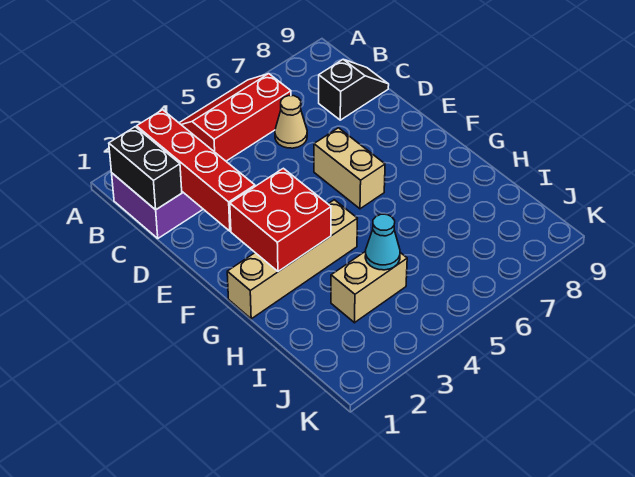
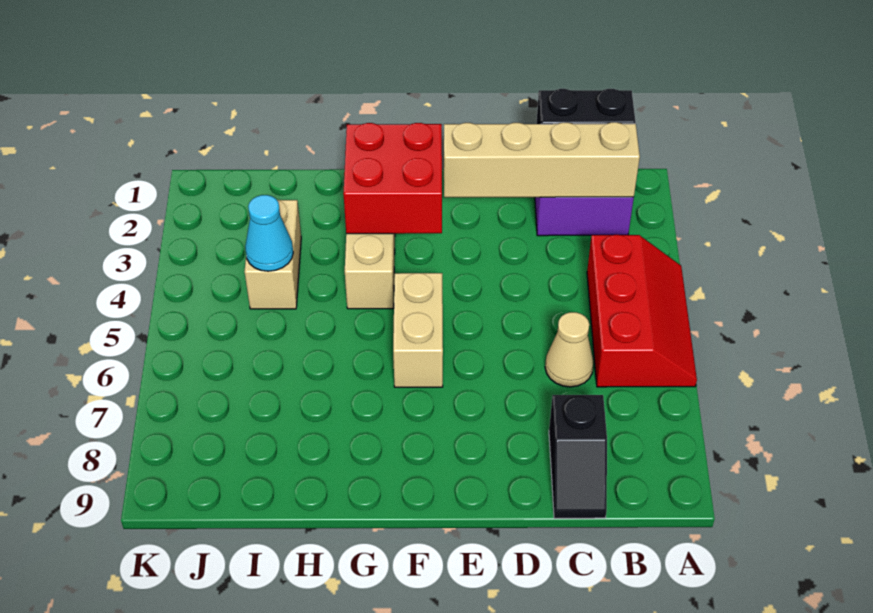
red 1x4 brick [137,110,255,231] -> tan 1x4 brick [444,122,640,197]
tan 1x2 brick [314,128,385,209] -> tan 1x2 brick turned to [393,273,443,387]

